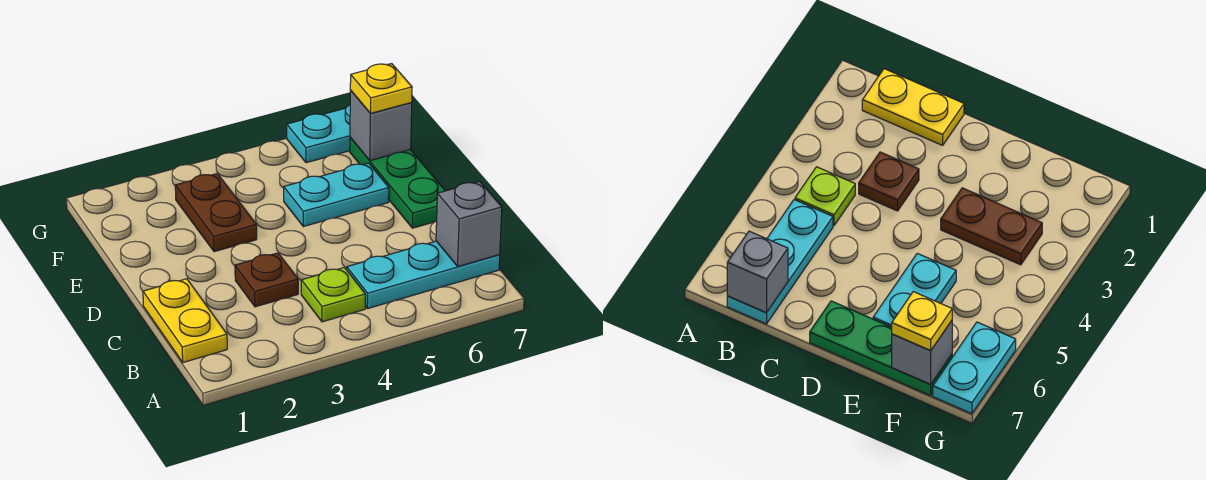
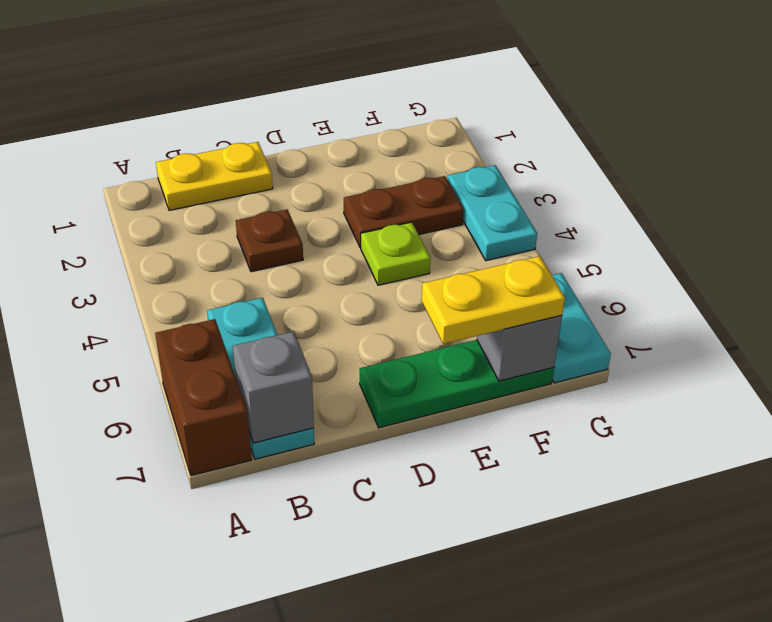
none -> brown 1x2 brick [155,319,252,476]
lime 1x1 plate [301,268,365,322] -> lime 1x1 plate moved to [361,222,431,285]
cyan 1x2 plate [284,163,389,227] -> cyan 1x2 plate moved to [447,165,537,261]
yellow 1x1 plate [350,64,412,113] -> yellow 1x2 plate [421,256,565,344]

